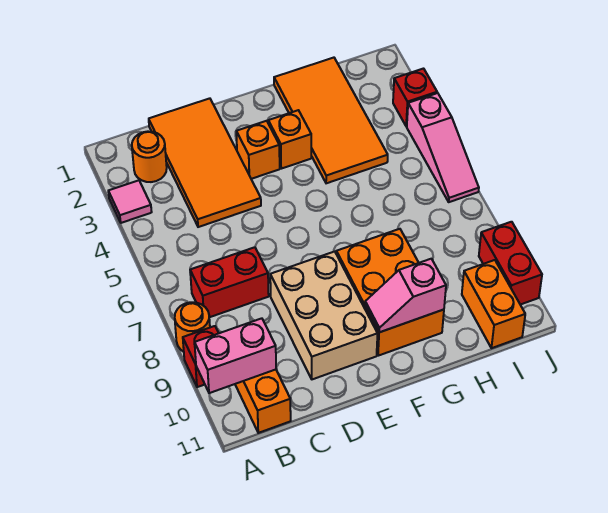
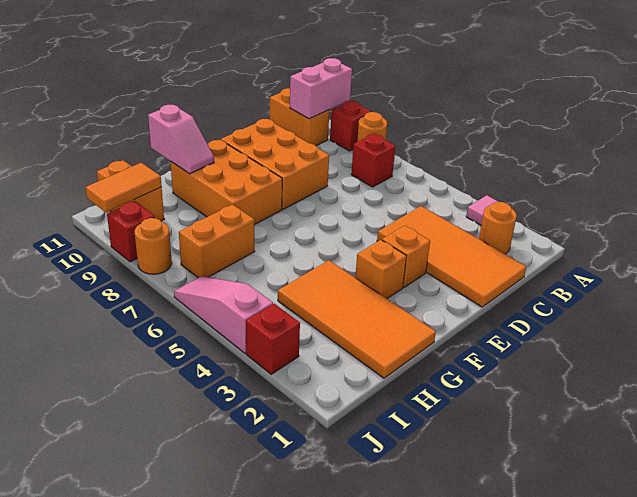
red 1x2 brick [190,247,269,317] -> red 1x1 brick [351,134,395,187]
tan 2x3 brick [270,251,378,379] -> orange 2x3 brick [221,119,329,209]
pink 1x2 slope [365,259,446,332] -> pink 1x2 slope turned to [148,105,214,174]
none -> orange 1x2 brick [179,204,255,278]
none -> orange 1x2 tile [85,163,162,212]
none -> orange 1x1 round brick [134,218,172,274]
red 1x2 brick [479,222,542,305] -> red 1x1 brick [107,201,155,262]

